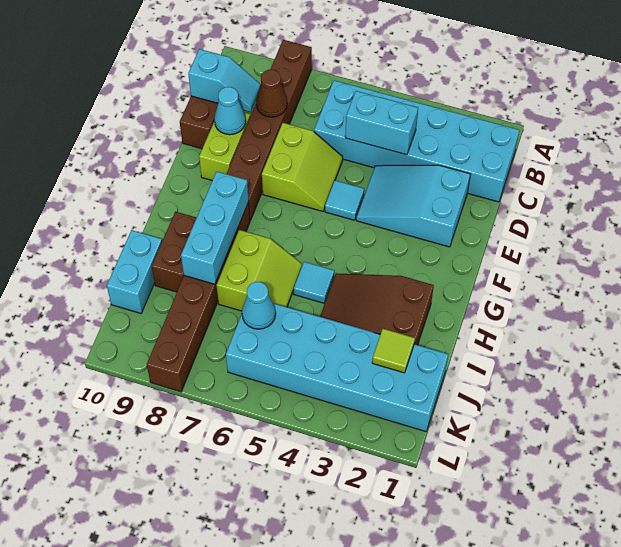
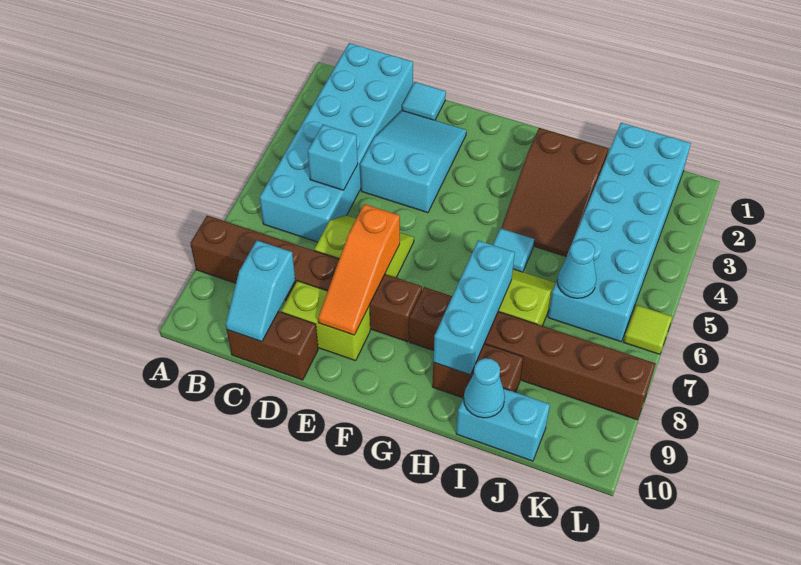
cyan 1x2 brick [345,91,418,155] -> cyan 1x1 brick [308,125,358,190]
brown 1x1 cone [256,70,287,117] -> none
cyan 1x2 slope [188,49,261,112] -> cyan 1x2 slope turned to [226,241,295,342]
cyan 2x3 slope [356,165,470,247] -> cyan 2x3 slope turned to [360,110,466,213]
cyan 1x1 cone [214,87,246,135] -> cyan 1x1 cone moved to [464,358,505,418]
cyan 1x1 tile [325,180,364,220] -> cyan 1x1 tile moved to [402,82,446,120]
none -> orange 1x3 slope [318,204,400,335]
cyan 1x3 brick [181,171,249,284] -> cyan 1x3 brick turned to [433,240,515,375]
lime 1x1 tile [372,329,415,373] -> lime 1x1 tile moved to [624,305,672,354]

